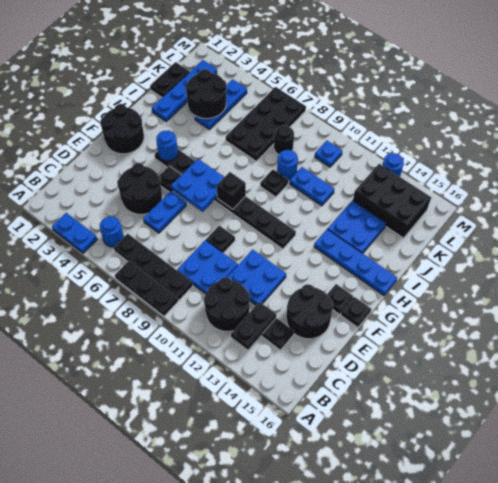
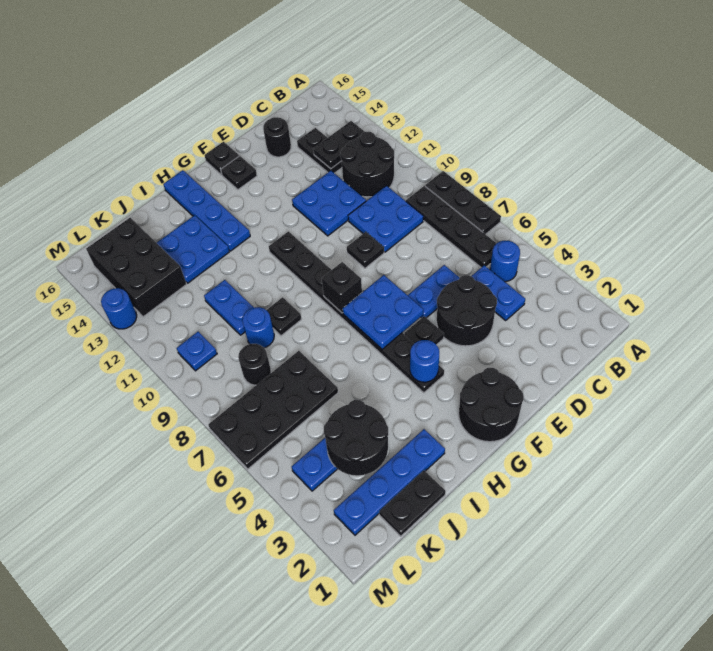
blue 1x2 plate [52,213,97,253] -> blue 1x2 plate moved to [471,265,525,321]
black 2x2 round brick [286,284,333,339] -> black 1x1 round brick [263,117,291,157]

